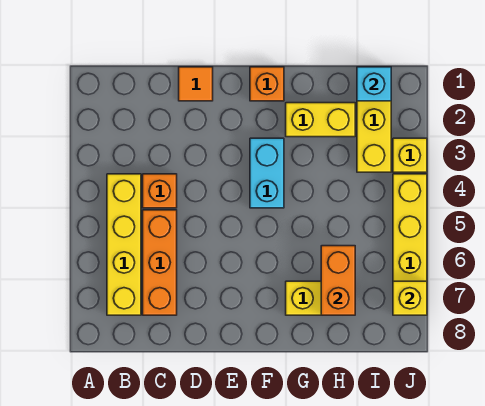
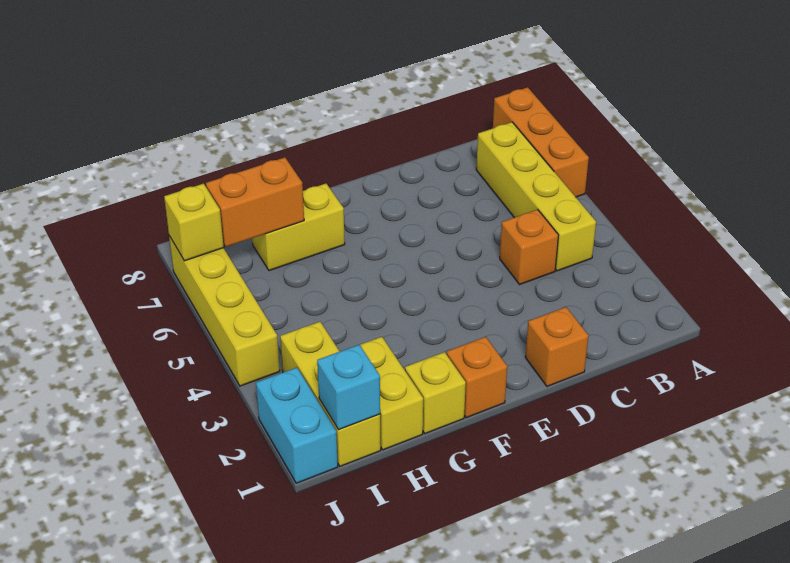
orange 1x3 brick [143,210,177,315] -> orange 1x3 brick moved to [493,87,589,197]
orange 1x1 tile [179,67,213,101] -> orange 1x1 brick [525,307,589,386]
cyan 1x2 brick [250,138,284,208] -> cyan 1x2 brick moved to [256,368,338,483]
yellow 1x2 brick [286,103,355,137] -> yellow 1x2 brick turned to [360,337,423,450]
orange 1x2 brick [321,246,355,315] -> orange 1x2 brick turned to [206,157,304,247]
yellow 1x1 brick [393,138,427,172] -> yellow 1x1 brick moved to [405,352,466,434]

